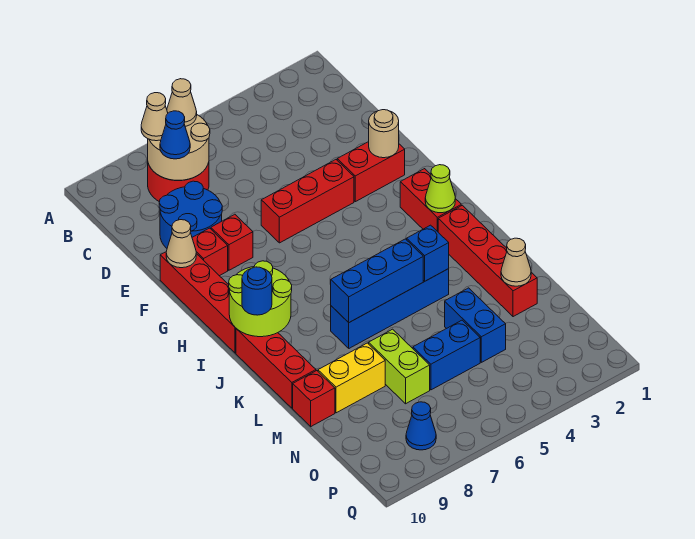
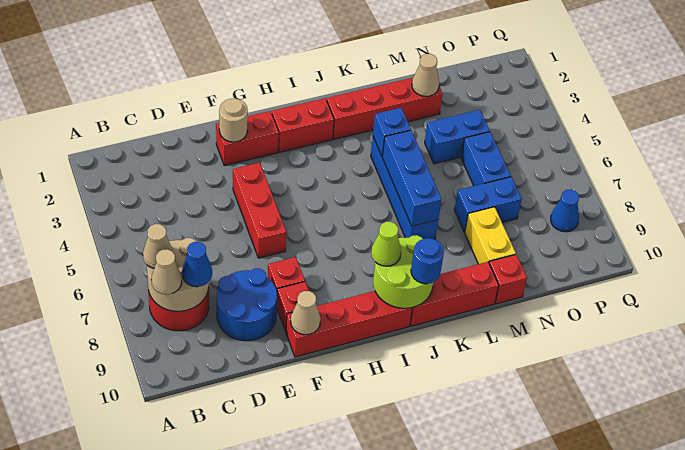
red 1x2 brick [337,142,405,202] -> red 1x2 brick turned to [216,111,279,166]
lime 1x1 cone [425,165,455,213] -> lime 1x1 cone moved to [371,222,401,266]
lime 1x2 brick [369,329,430,404] -> blue 1x2 brick [454,177,522,232]

